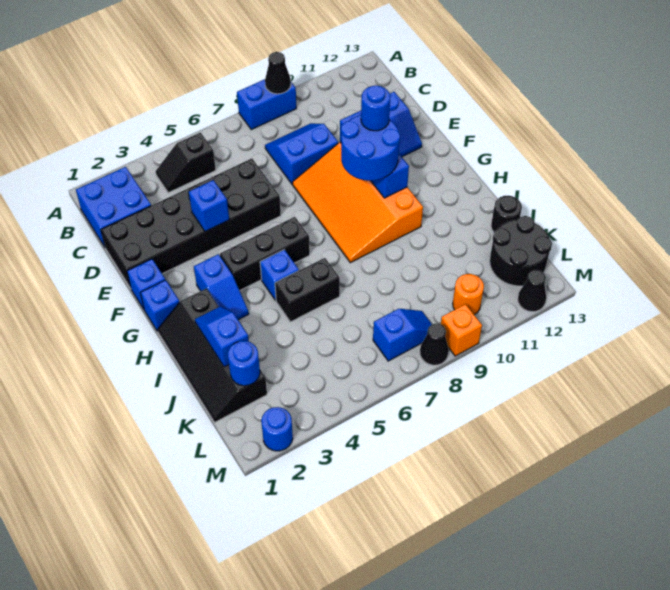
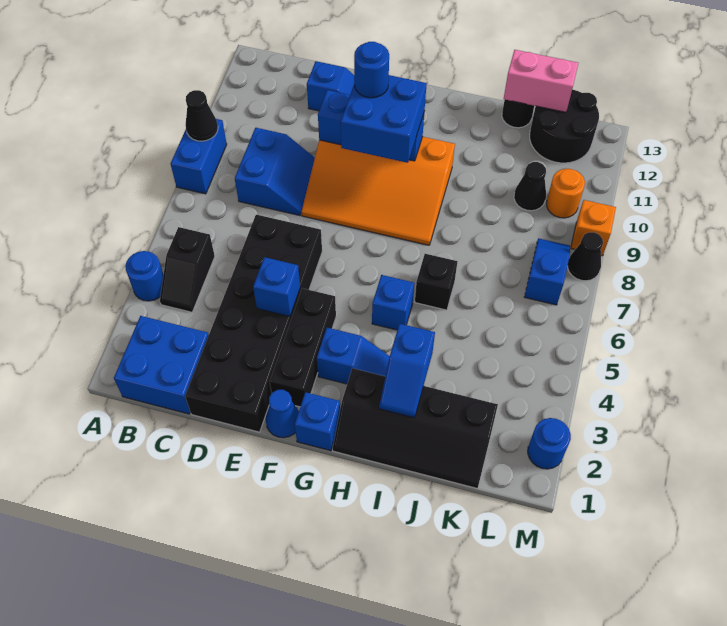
blue 2x2 slope [265,123,338,184] -> blue 2x2 slope turned to [235,128,315,216]
blue 1x1 brick [127,259,165,309] -> blue 1x1 cone [266,390,299,438]
blue 2x2 round brick [341,115,400,181] -> blue 2x2 brick [341,75,427,163]
black 1x3 brick [220,217,310,291] -> black 1x3 brick moved to [270,288,336,407]
blue 1x2 slope [195,306,249,367] -> blue 1x2 slope turned to [379,324,435,418]
black 1x2 brick [275,258,340,322] -> black 1x1 brick [415,254,458,310]
none -> pink 1x2 brick [504,50,578,112]
blue 1x1 round brick [228,341,260,386] -> blue 1x1 round brick moved to [125,251,164,301]
black 1x1 cone [518,270,546,312] -> black 1x1 cone moved to [514,162,546,211]

